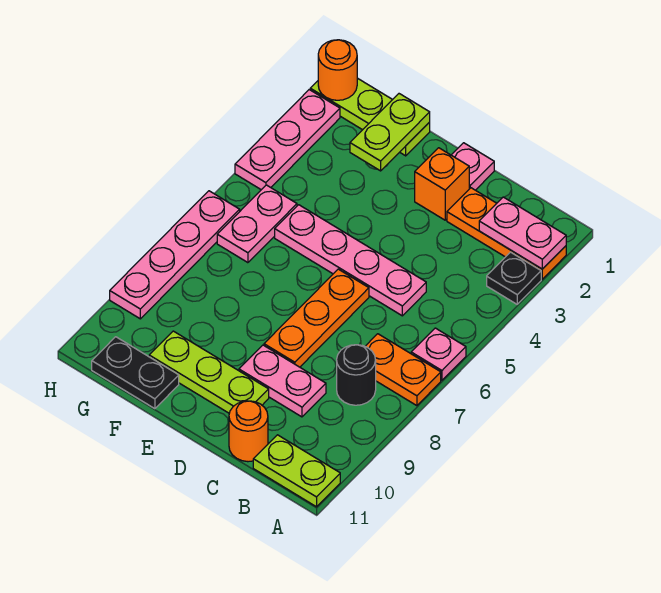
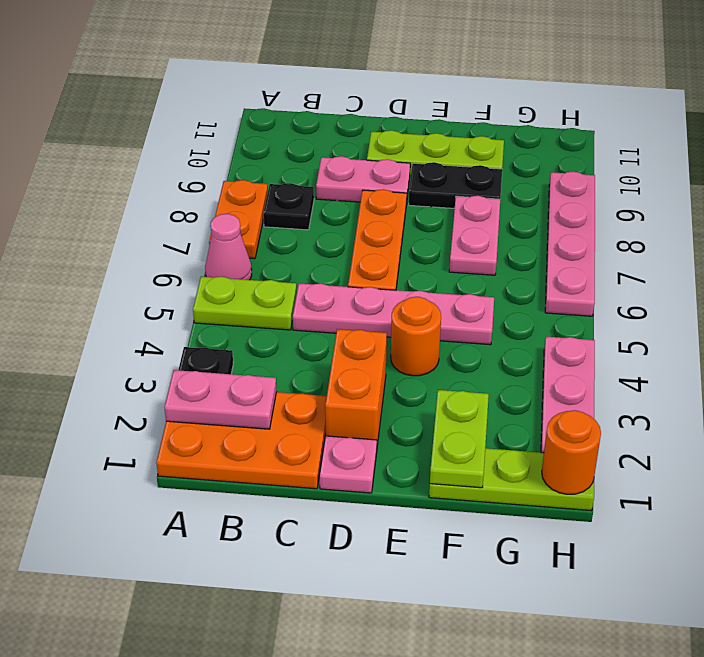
orange 1x3 plate [447,188,566,279] -> orange 2x3 plate [156,392,327,489]
pink 1x1 plate [411,328,466,380] -> pink 1x1 cone [205,214,252,280]
orange 1x2 plate [365,334,441,406] -> orange 1x2 plate turned to [209,180,268,259]
lime 1x2 plate [253,435,340,507] -> lime 1x2 plate moved to [193,277,297,330]
black 1x1 round brick [337,345,376,405] -> black 1x1 plate [264,183,314,230]
orange 1x1 round brick [229,401,268,462] -> orange 1x1 round brick moved to [391,297,441,376]
orange 1x1 brick [415,148,469,220] -> orange 1x2 brick [325,329,387,445]
black 1x2 plate [92,337,179,409] -> black 1x2 plate moved to [409,162,502,209]
pink 1x2 plate [217,185,297,263] -> pink 1x2 plate moved to [449,196,500,275]

